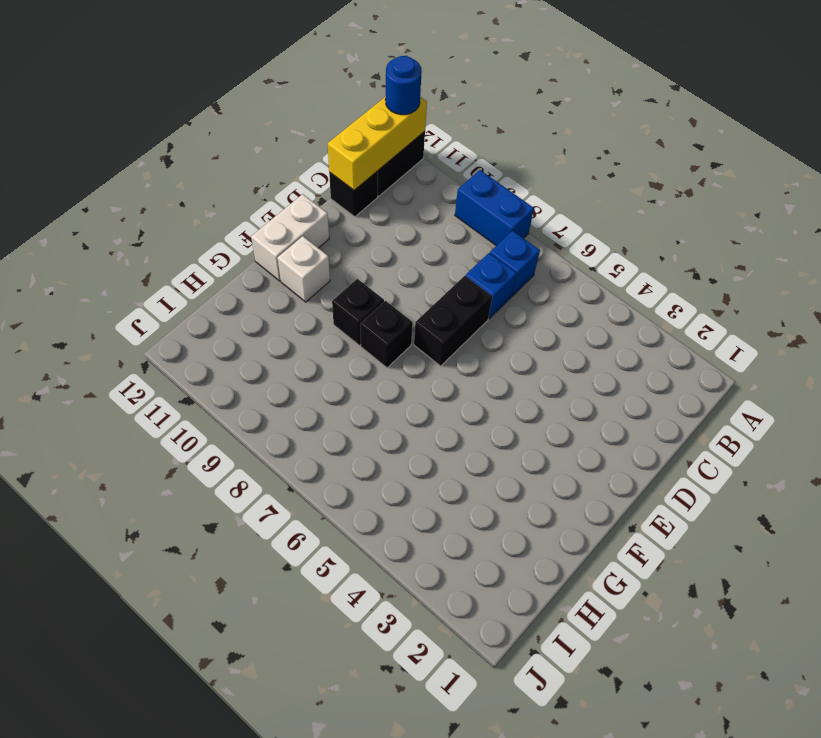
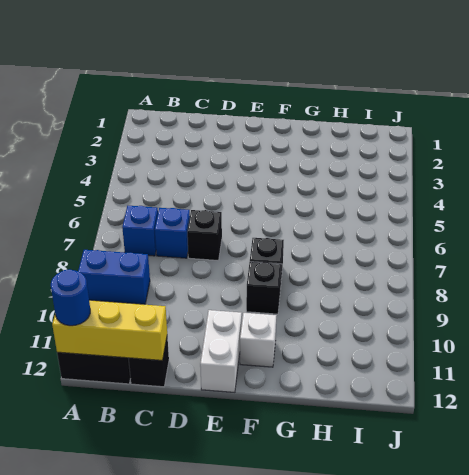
blue 1x2 brick [455,170,534,246] -> blue 1x2 brick turned to [78,250,150,304]
black 1x2 brick [414,276,492,366] -> black 1x1 brick [187,210,222,260]
white 1x2 brick [251,194,329,281] -> white 1x2 brick turned to [200,310,242,392]

